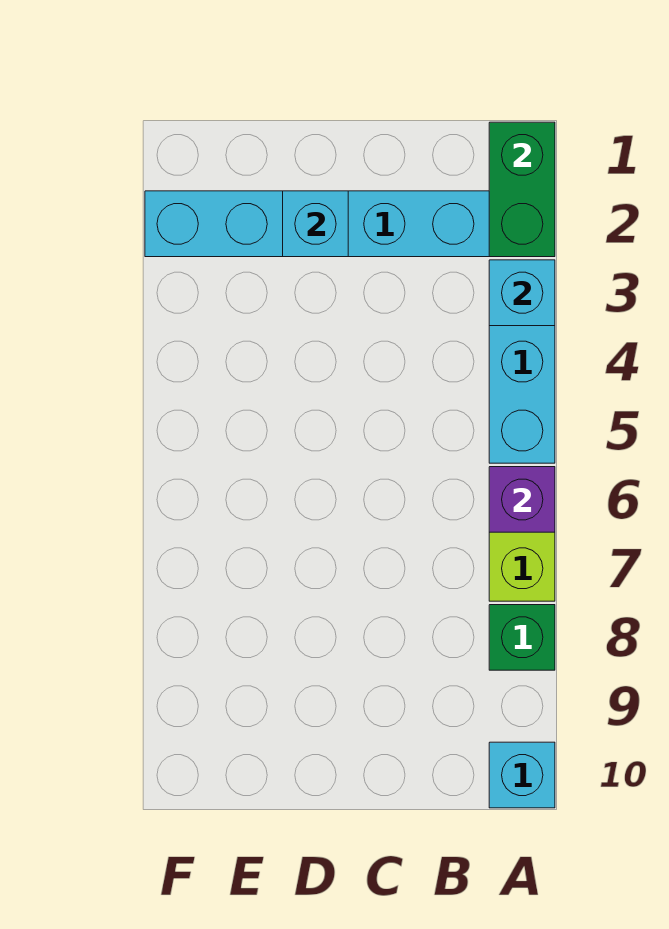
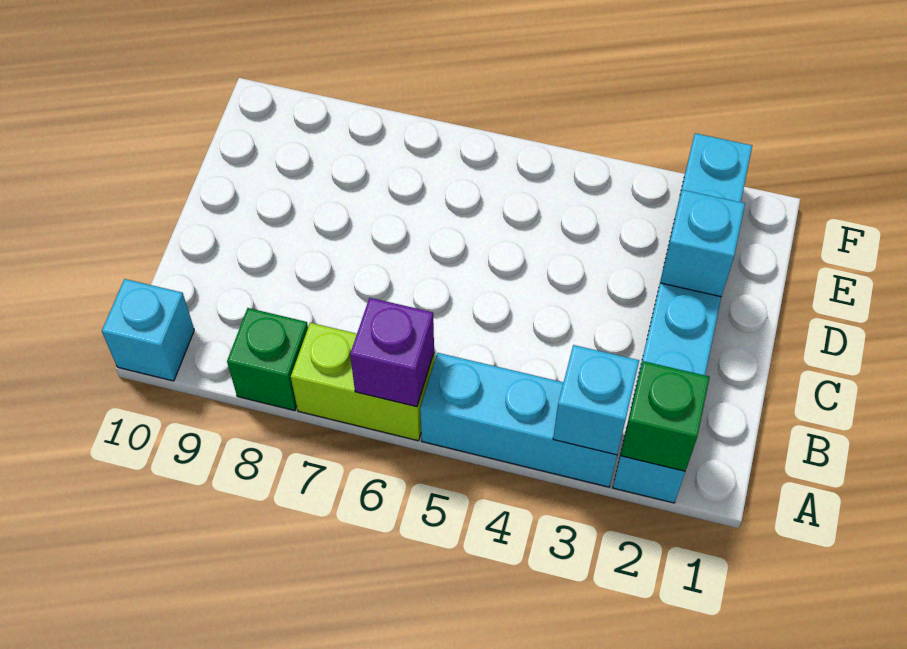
green 1x2 brick [489,122,555,257] -> green 1x1 brick [621,361,710,471]

